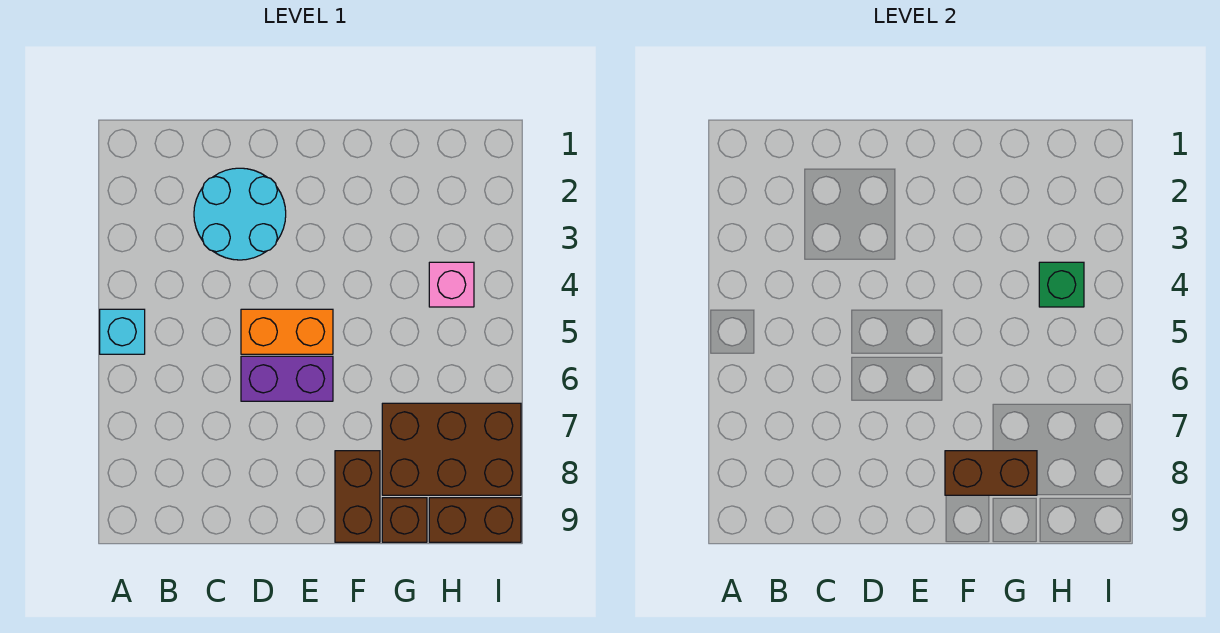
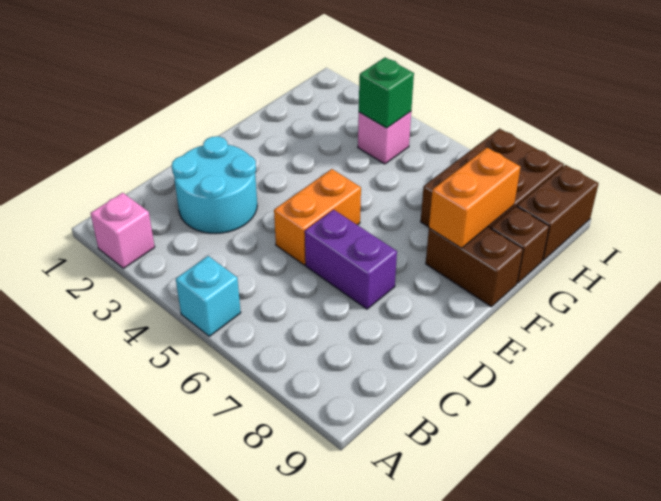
none -> pink 1x1 brick [91,193,155,268]
purple 1x2 brick [241,356,333,401] -> purple 1x2 brick turned to [305,210,397,309]
brown 1x2 brick [945,451,1037,495] -> orange 1x2 brick [429,148,520,248]

